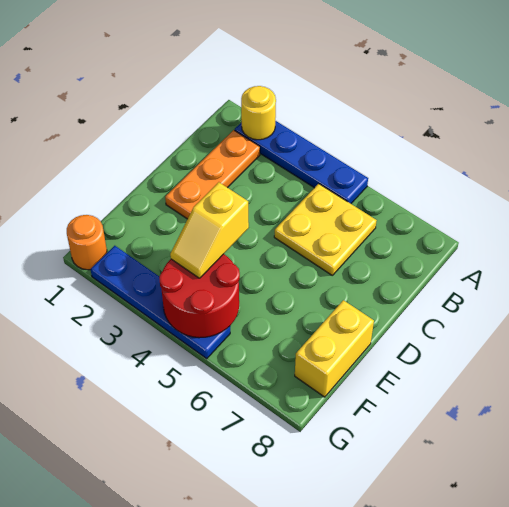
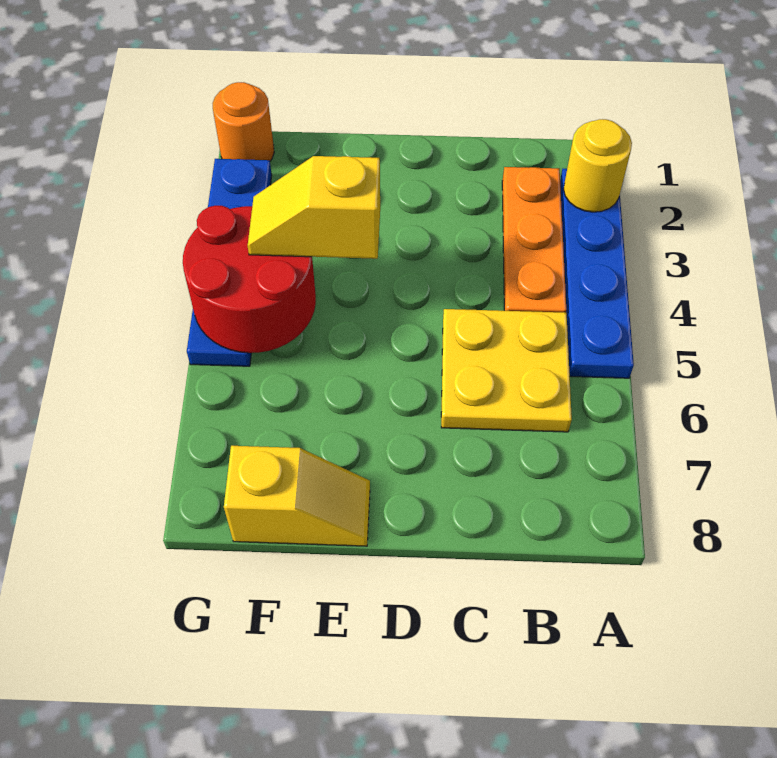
orange 1x3 plate [165,130,260,219] -> orange 1x3 plate turned to [502,167,566,313]
yellow 1x2 brick [295,300,374,397] -> yellow 1x2 slope [224,446,370,546]

